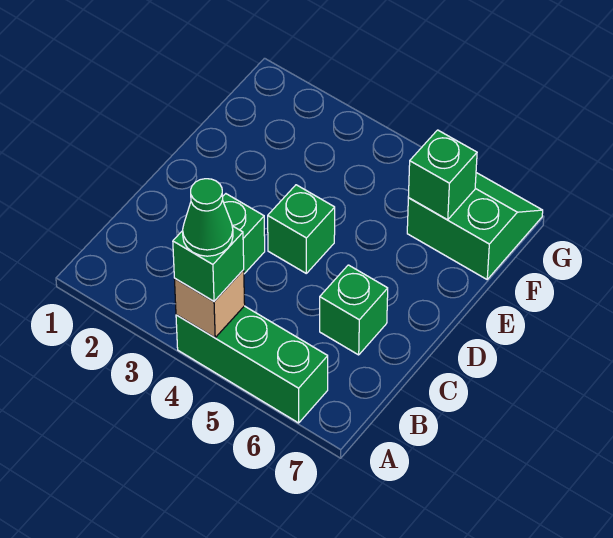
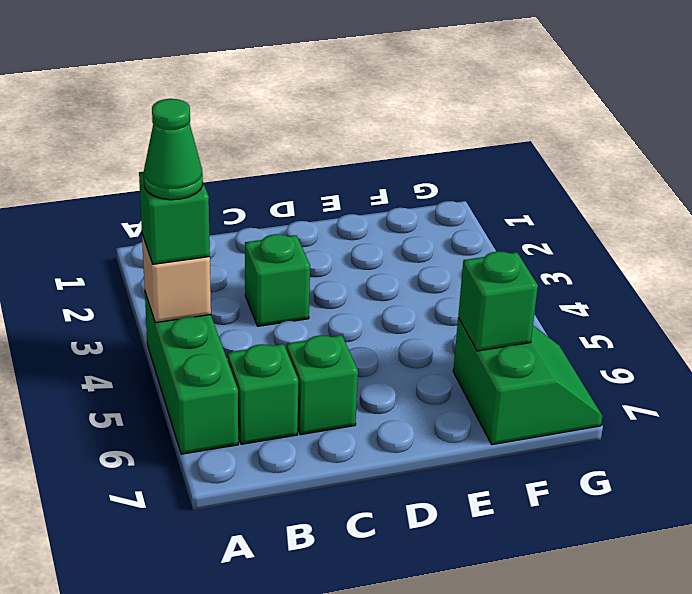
green 1x1 brick [268,185,335,273] -> green 1x1 brick moved to [228,344,298,444]

